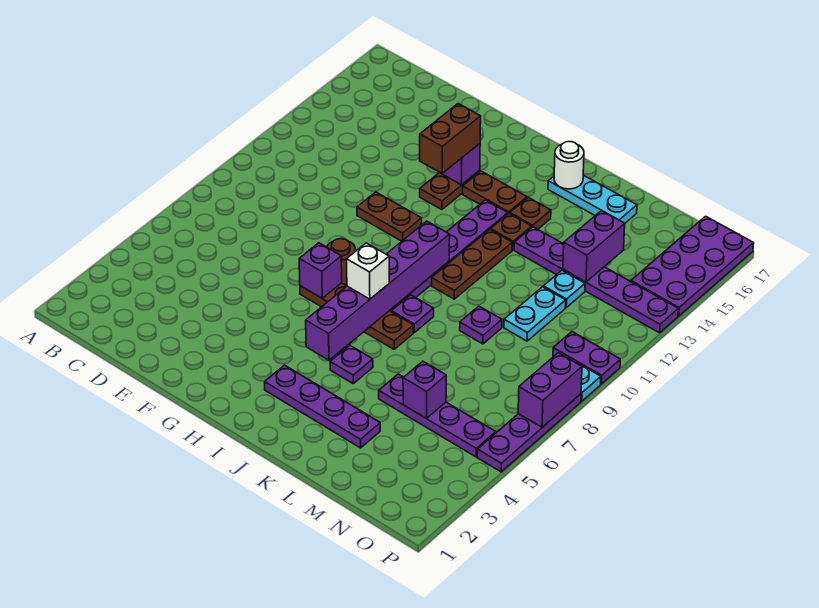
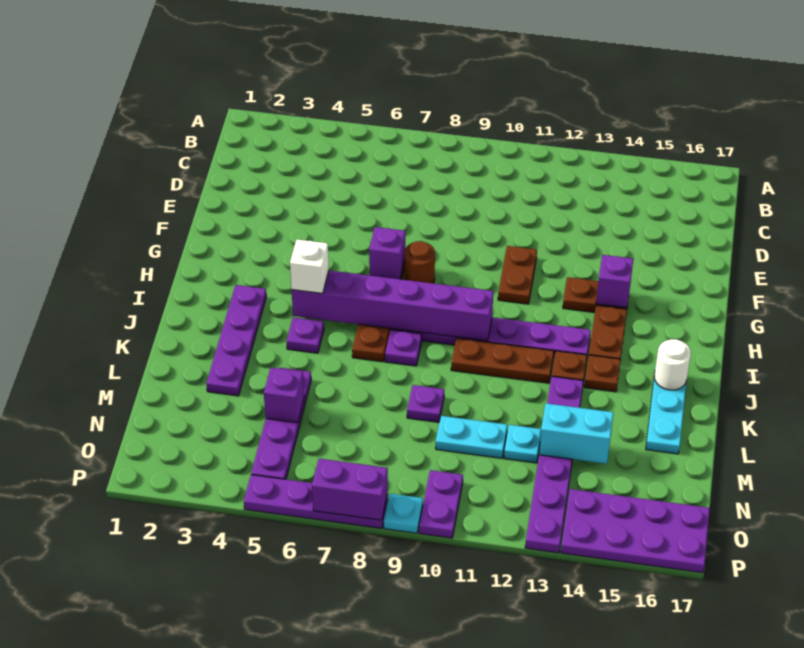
brown 1x2 brick [420,104,481,173] -> none
white 1x1 brick [347,243,389,299] -> white 1x1 brick moved to [290,240,329,293]
purple 1x2 brick [563,210,625,282] -> cyan 1x2 brick [539,403,614,464]

